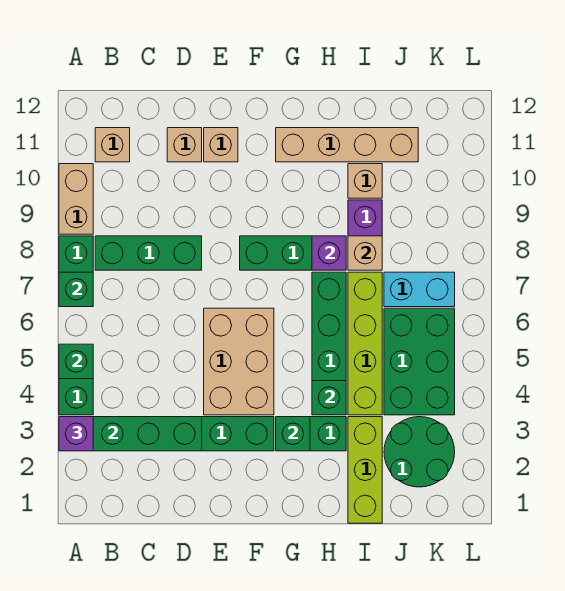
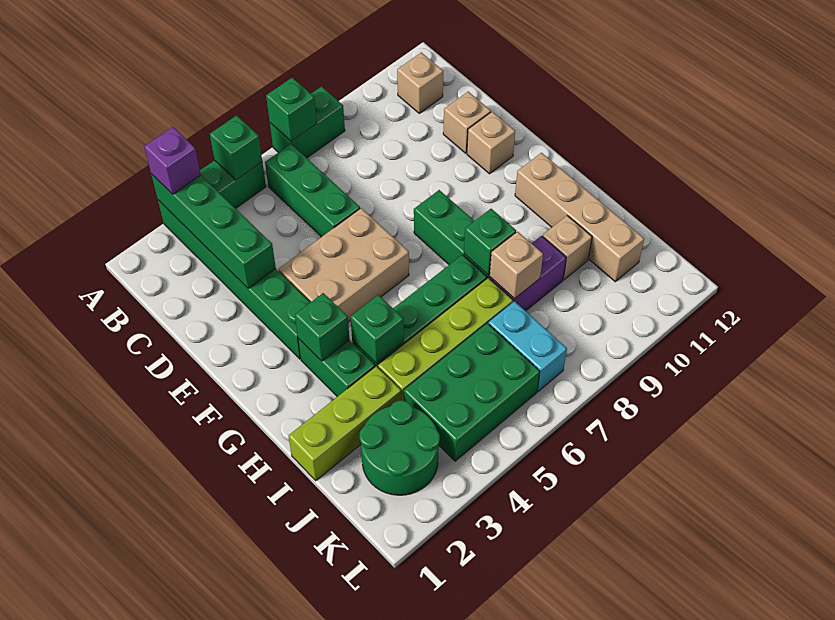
tan 1x2 brick [59,164,93,234] -> none
green 1x3 brick [95,236,202,270] -> green 1x3 brick moved to [265,144,360,237]
purple 1x1 brick [312,236,346,270] -> green 1x1 brick [464,209,516,275]

